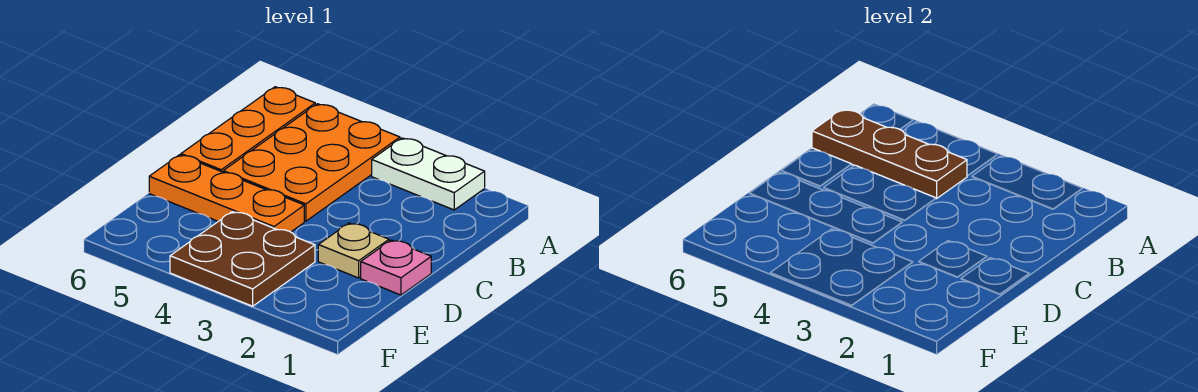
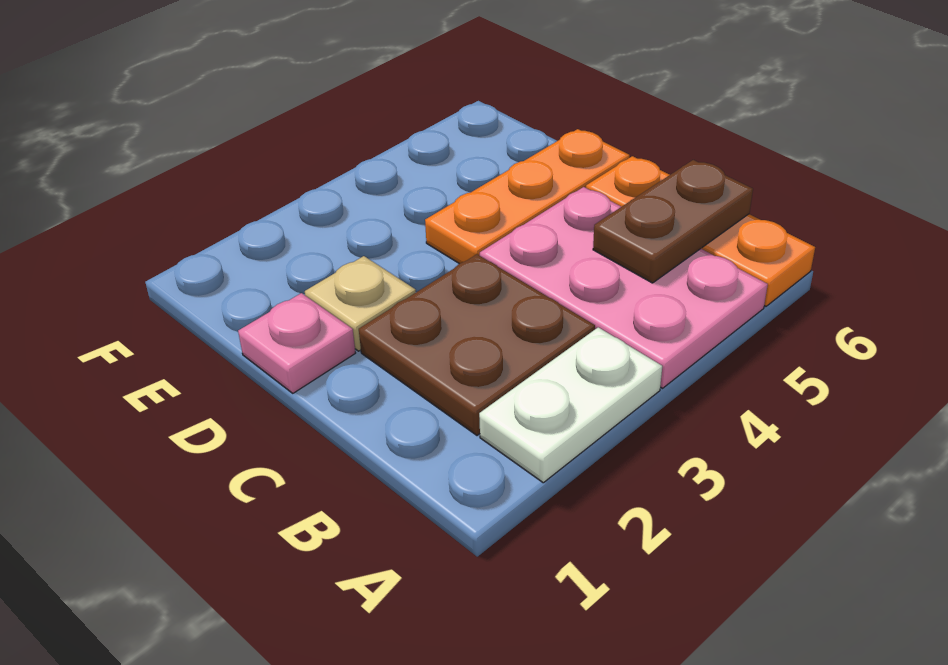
orange 2x3 plate [223,104,400,221] -> pink 2x3 plate [480,187,768,388]
brown 1x3 plate [812,109,967,198] -> brown 1x2 plate [593,160,753,283]
brown 2x2 plate [170,212,315,306] -> brown 2x2 plate moved to [359,254,595,435]

